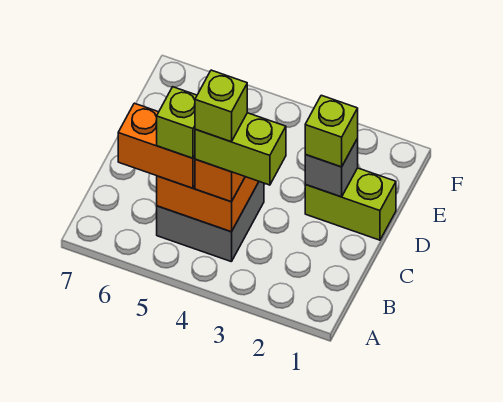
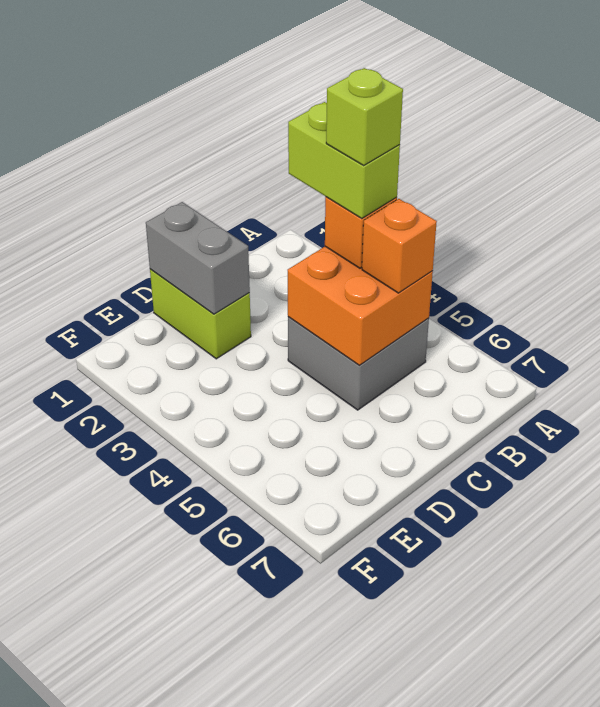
orange 1x2 brick [118,103,195,188] -> orange 1x1 brick [362,199,437,293]
lime 1x1 brick [157,87,197,158] -> none
grey 1x1 brick [305,139,358,197] -> grey 1x2 brick [146,202,250,314]
lime 1x1 brick [305,95,358,167] -> none

